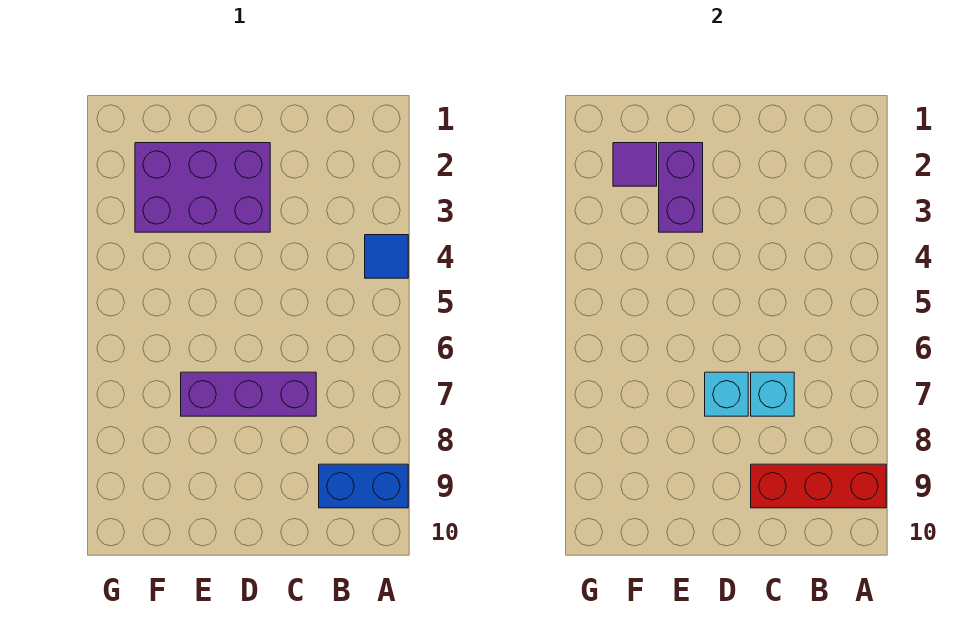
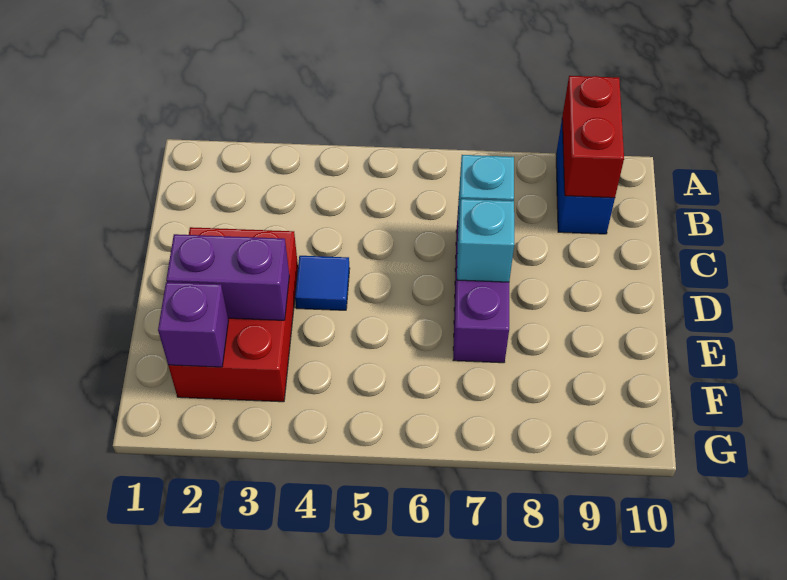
blue 1x1 tile [365,235,408,278] -> blue 1x1 tile moved to [295,256,350,310]
red 1x3 brick [751,464,886,508] -> red 1x2 brick [562,76,624,198]
purple 2x3 brick [135,143,270,232] -> red 2x3 brick [168,227,298,402]
purple 1x1 tile [613,143,657,186] -> purple 1x1 brick [158,282,228,367]

